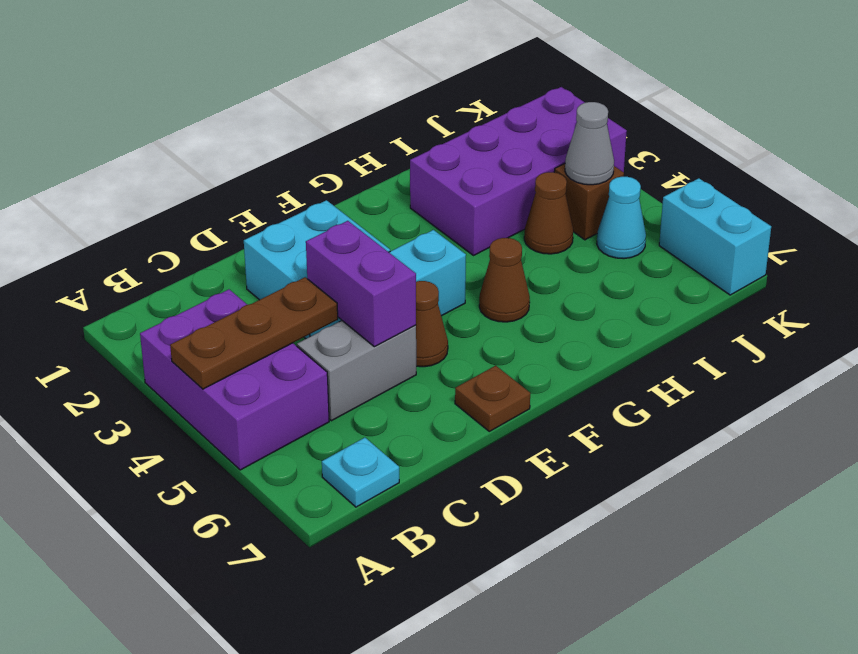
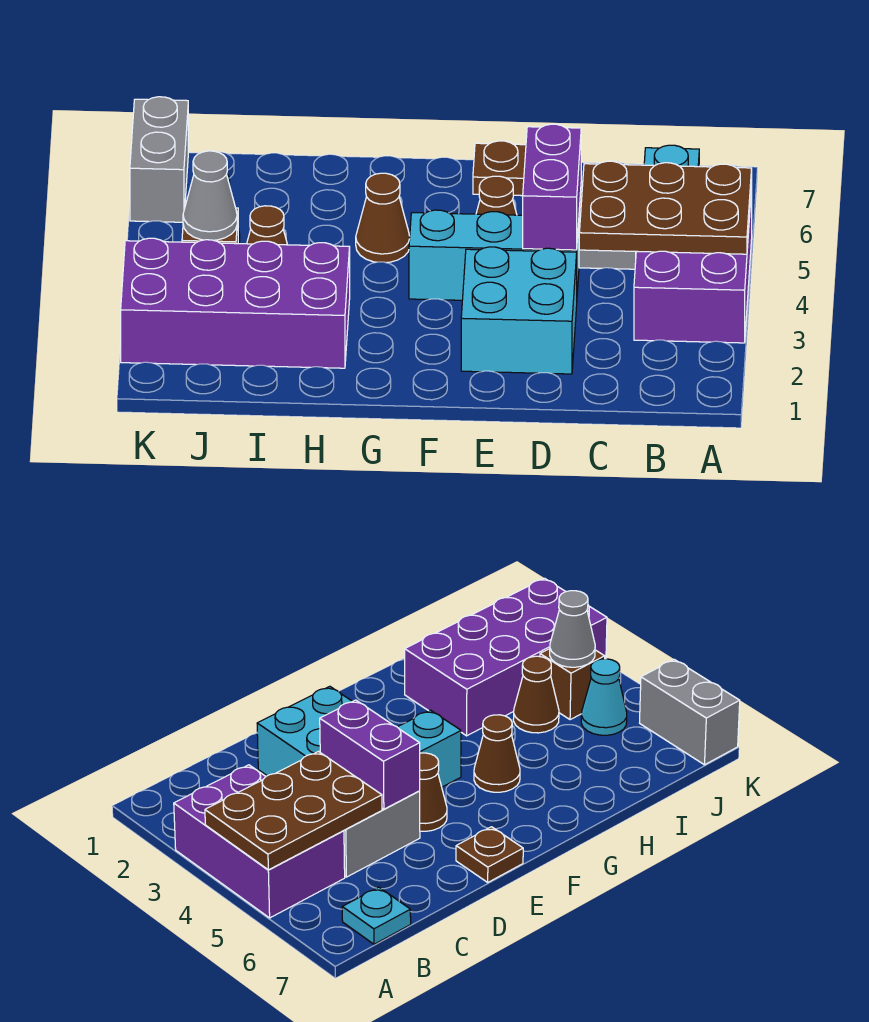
brown 1x3 plate [170,277,338,389] -> brown 2x3 plate [579,161,752,254]
cyan 1x2 brick [659,178,771,295] -> grey 1x2 brick [130,97,188,222]

